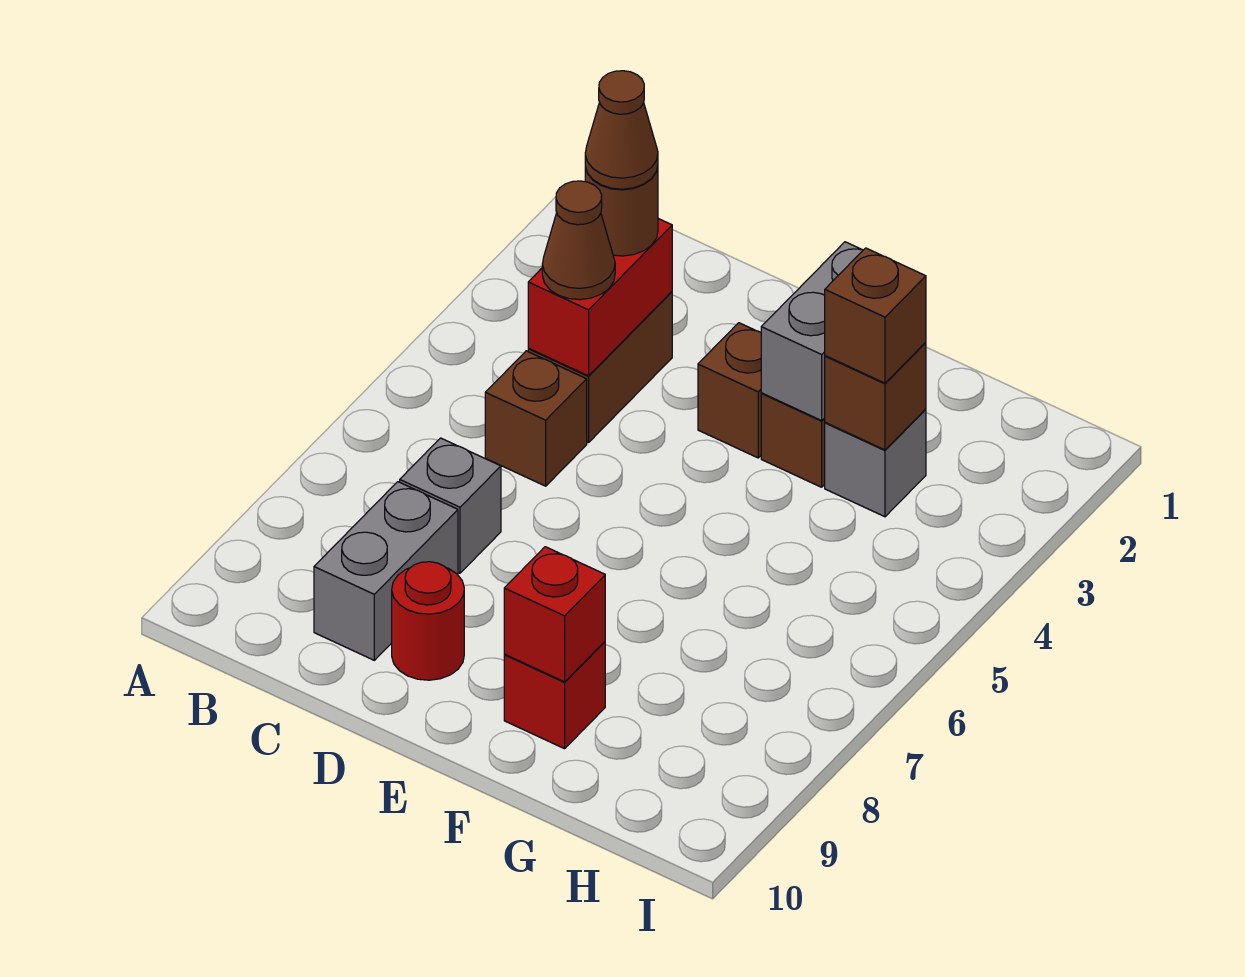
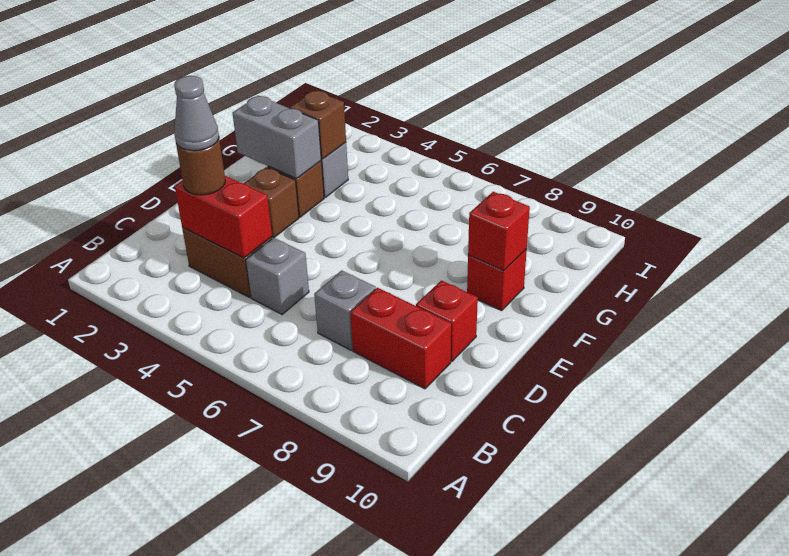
brown 1x1 cone [585,71,658,189] -> grey 1x1 cone [174,76,219,151]
brown 1x1 cone [542,181,615,300] -> none
brown 1x1 brick [485,351,587,486] -> grey 1x1 brick [246,238,309,314]
grey 1x2 brick [314,482,458,660] -> red 1x2 brick [350,288,451,389]
red 1x1 round brick [392,562,464,680] -> red 1x1 brick [416,281,478,362]
brown 1x1 brick [825,248,926,383] -> none

